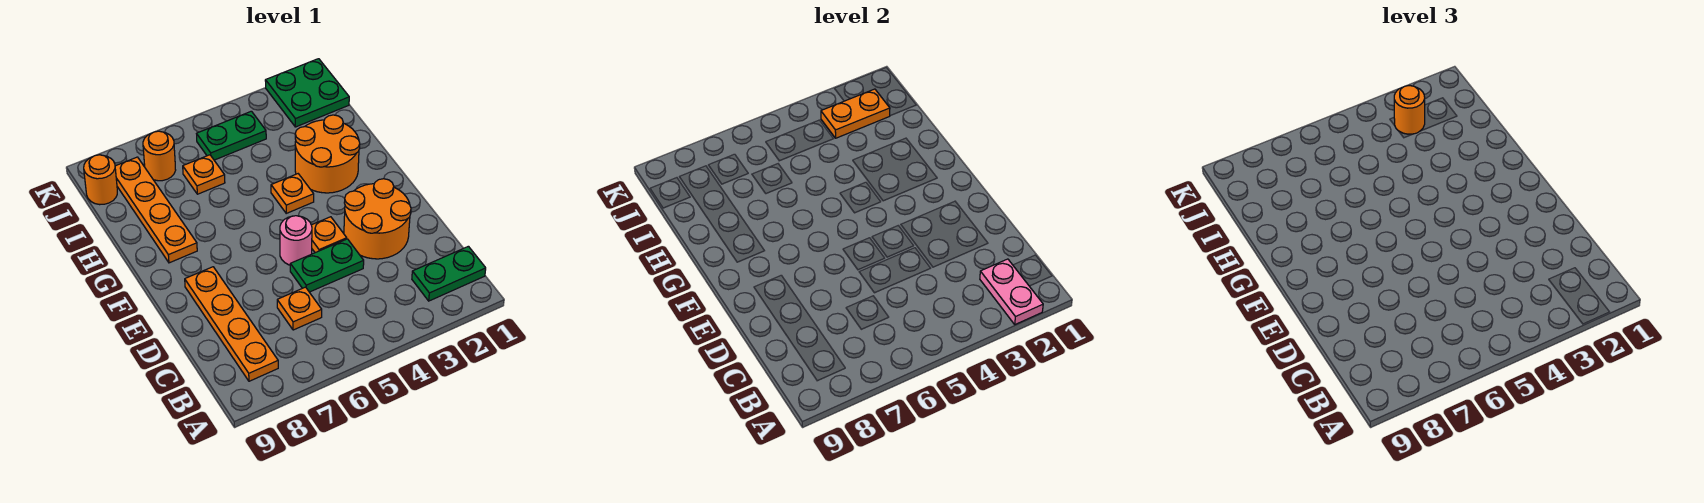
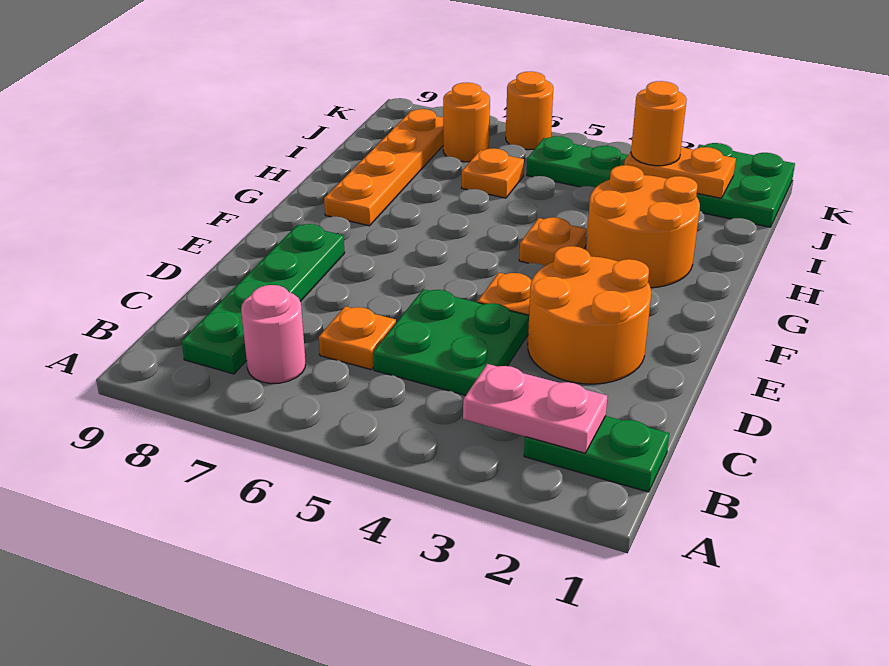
pink 1x2 plate [980,259,1043,324] -> pink 1x2 plate turned to [463,364,607,453]
orange 1x4 plate [185,267,278,381] -> green 1x4 plate [182,224,345,374]
green 1x2 plate [290,239,364,292] -> green 2x2 plate [373,289,529,395]
pink 1x1 round brick [280,216,312,265] -> pink 1x1 round brick moved to [241,285,305,384]
orange 1x1 round brick [84,155,117,205] -> orange 1x1 round brick moved to [506,71,553,150]

